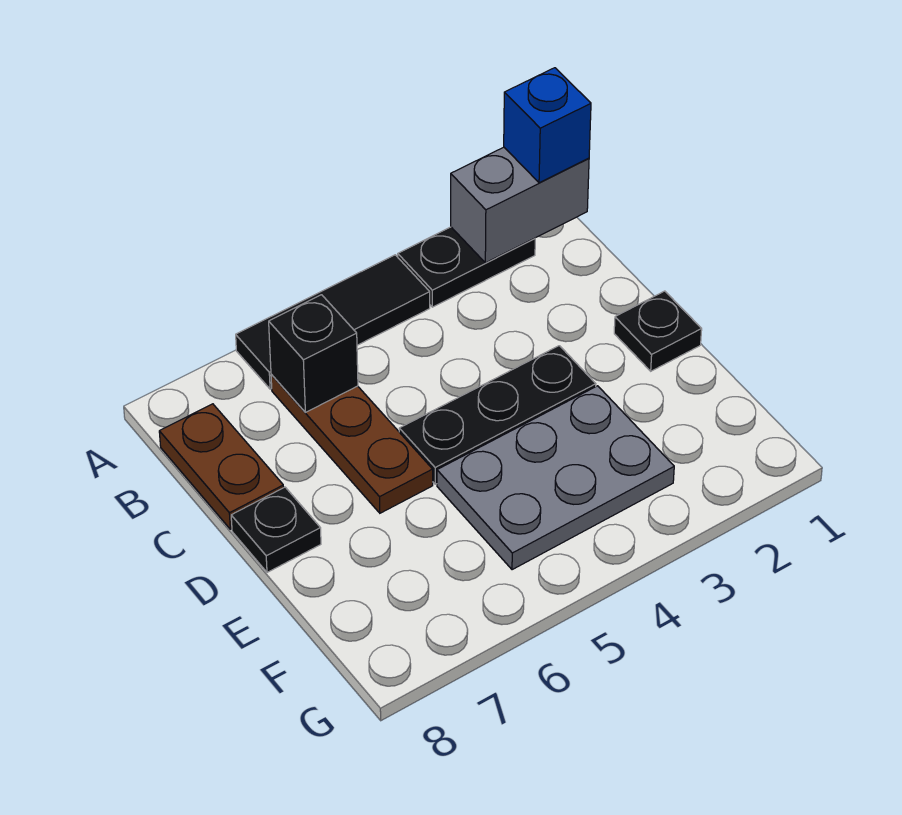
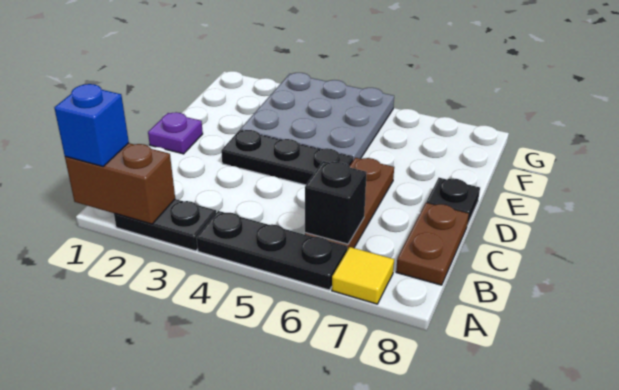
grey 1x2 brick [451,147,589,263] -> brown 1x2 brick [65,143,175,224]
black 1x3 tile [236,255,430,389] -> black 1x3 plate [197,211,347,290]
none -> yellow 1x1 tile [332,247,394,304]
black 1x1 plate [614,291,702,371] -> purple 1x1 plate [148,112,203,154]
grey 2x3 plate [437,386,674,570] -> grey 3x3 plate [240,73,394,160]

